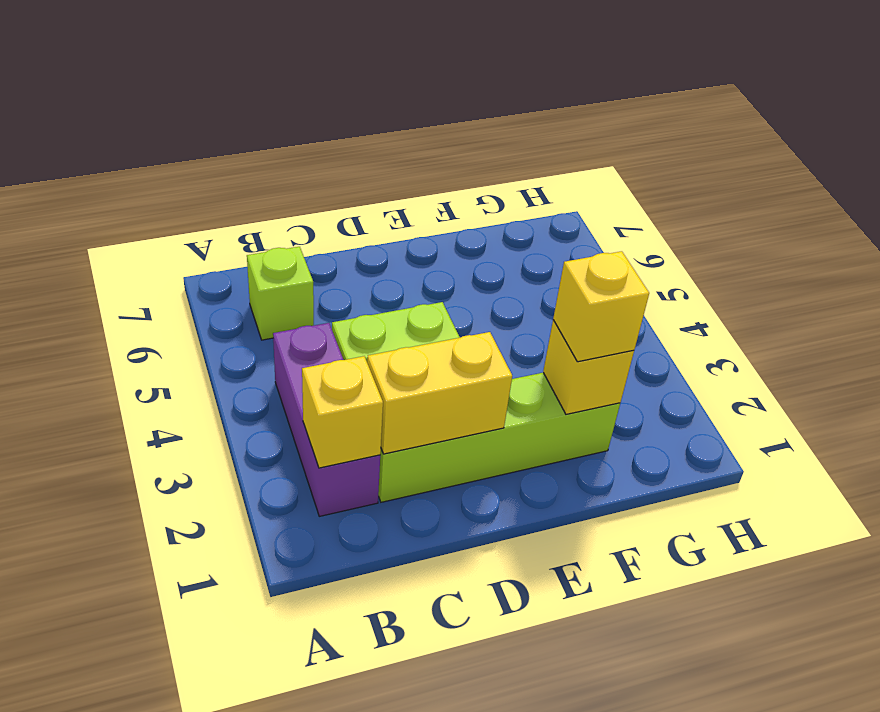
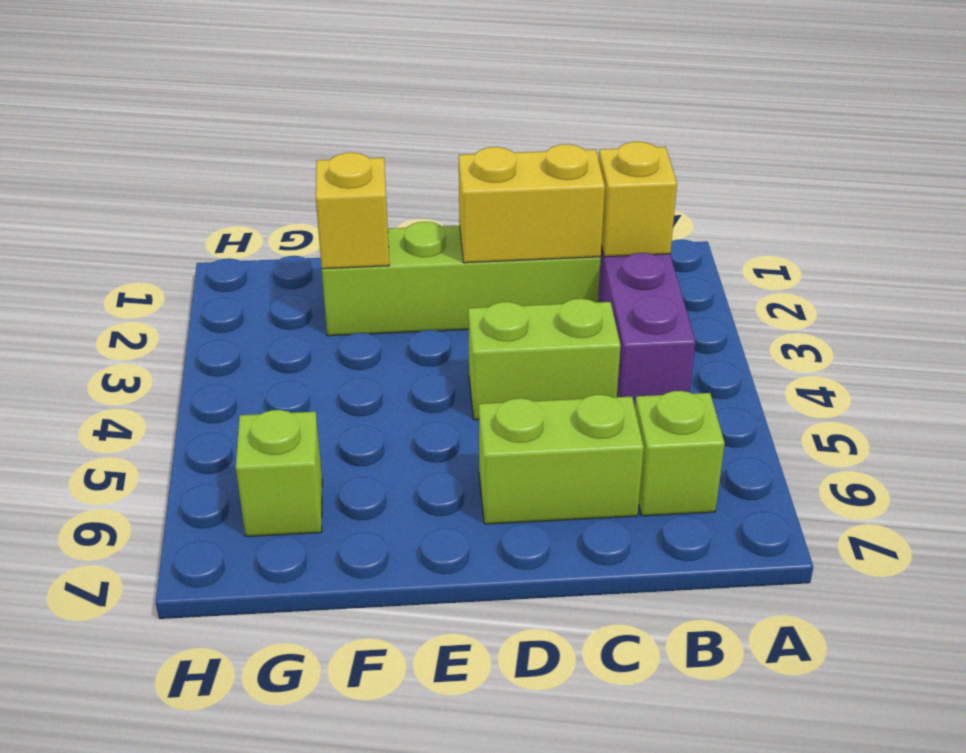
none -> lime 1x2 brick [479,395,644,524]
yellow 1x1 brick [553,251,649,362] -> none
none -> lime 1x1 brick [236,410,322,537]

